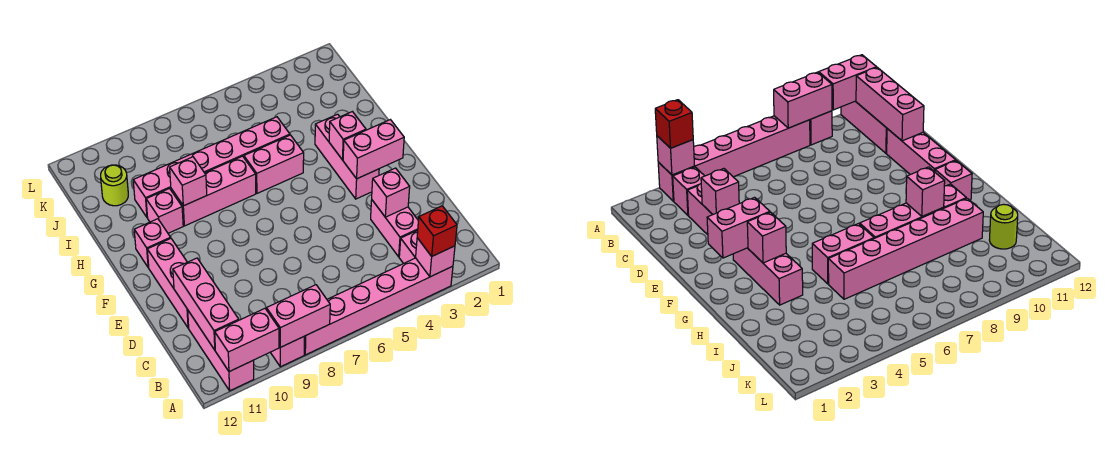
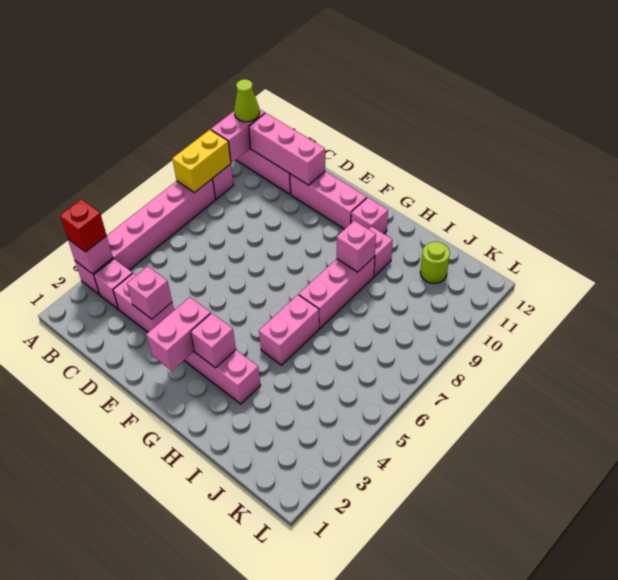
pink 1x2 brick [266,285,330,347] -> yellow 1x2 brick [172,130,231,193]
none -> lime 1x1 cone [234,79,260,122]
pink 1x6 brick [133,117,290,218] -> none

